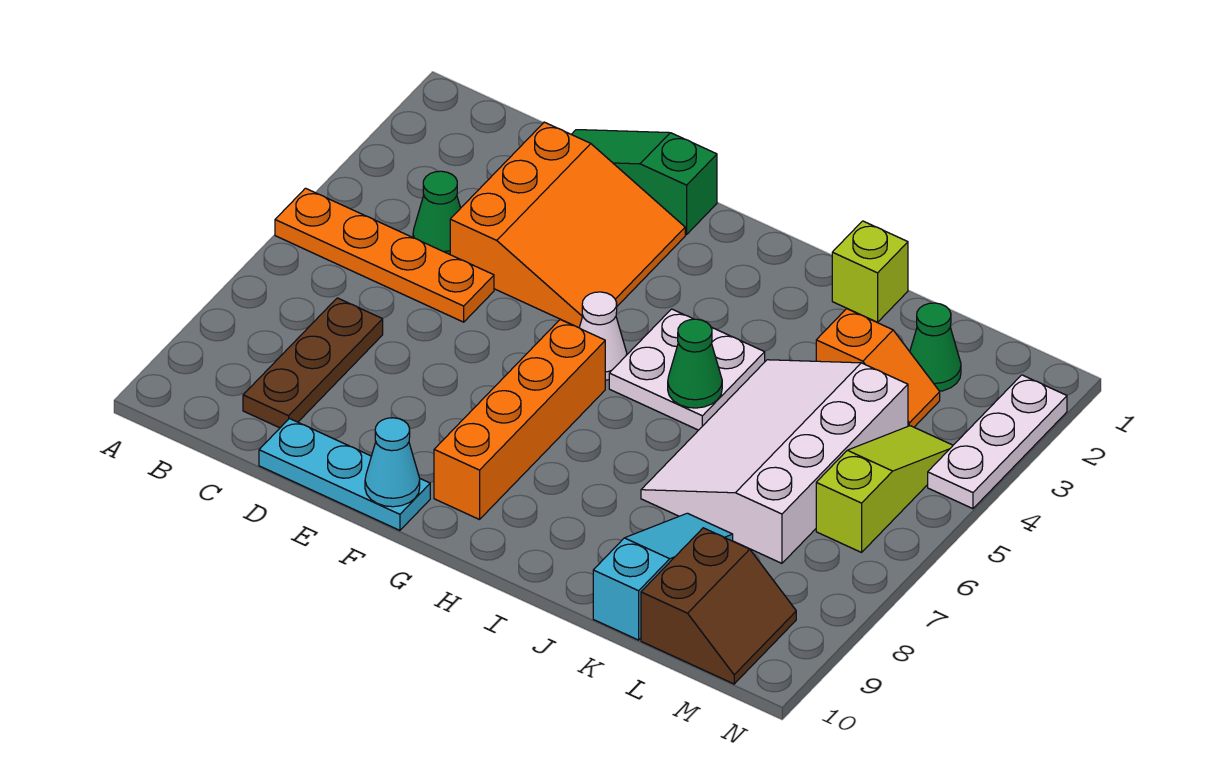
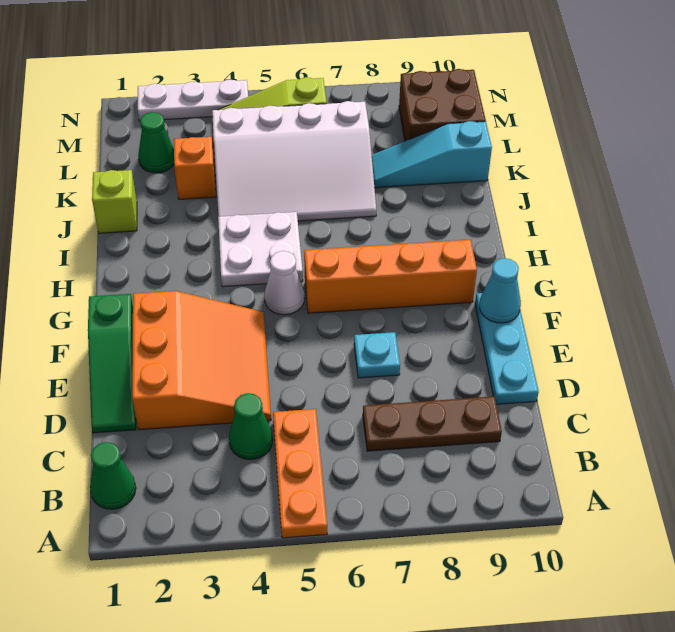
orange 1x4 plate [275,188,494,322] -> orange 1x3 plate [273,409,327,538]
orange 3x3 slope [450,122,685,328] -> orange 3x3 slope turned to [132,291,271,430]
none -> cyan 1x1 plate [354,332,400,378]
green 1x1 cone [668,319,722,408] -> green 1x1 cone moved to [90,442,136,509]
brown 2x2 slope [641,528,796,684] -> brown 2x2 brick [399,69,486,141]

